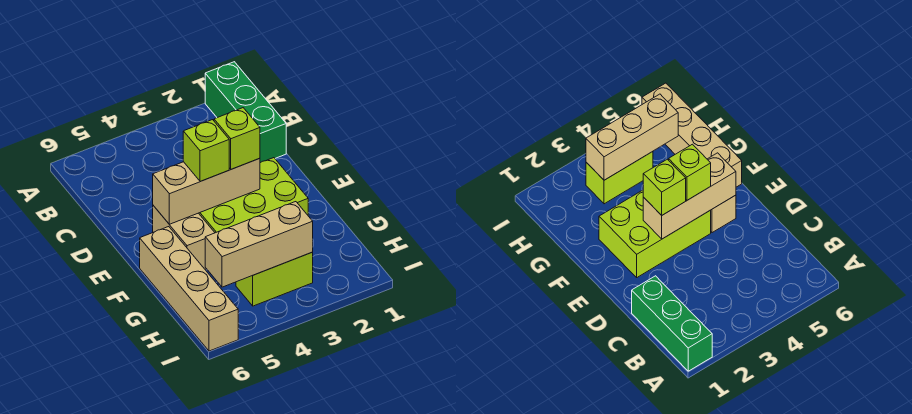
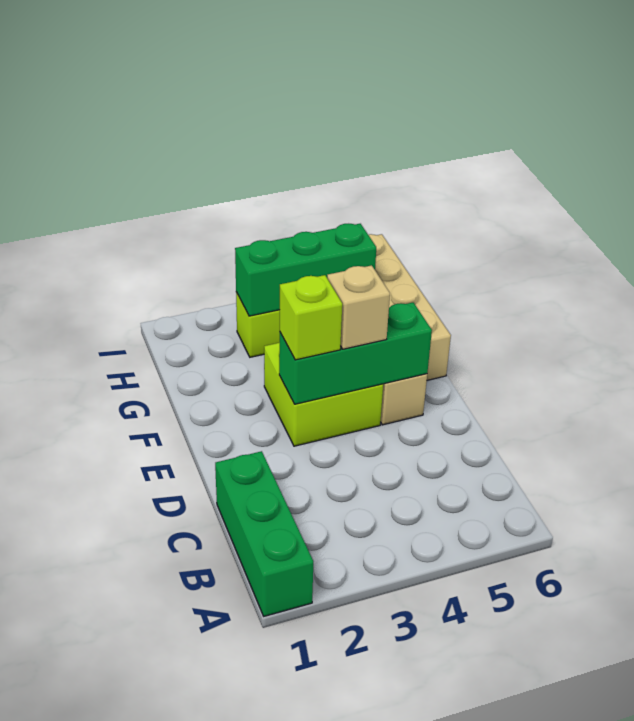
lime 2x3 brick [199,158,308,233] -> lime 2x2 brick [264,343,383,446]
tan 1x3 brick [153,158,260,224] -> green 1x3 brick [279,303,432,404]
lime 1x1 brick [183,120,229,181] -> tan 1x1 brick [327,265,390,349]
tan 1x3 brick [205,202,313,287] -> green 1x3 brick [235,224,376,316]

